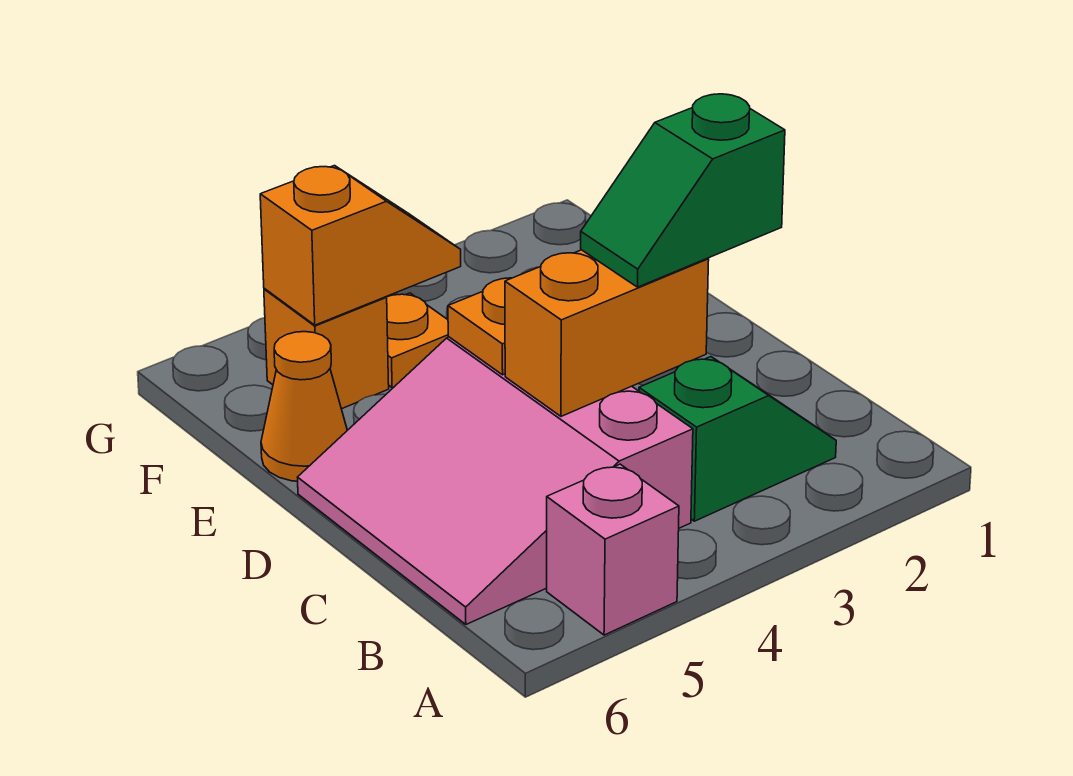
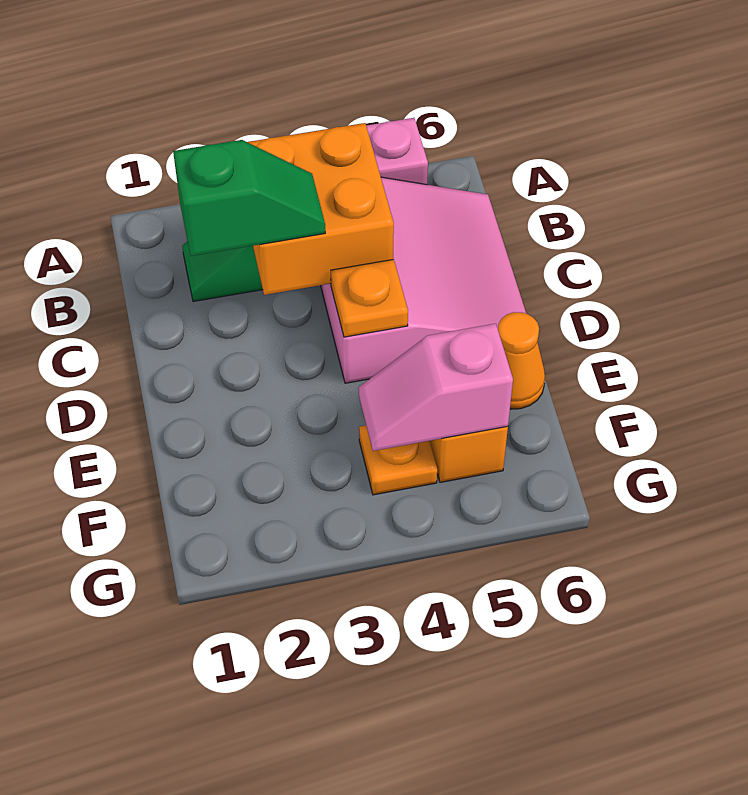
orange 1x2 brick [505,250,709,416] -> orange 2x2 brick [248,123,394,295]
orange 1x2 slope [260,166,461,325] -> pink 1x2 slope [359,324,513,451]

